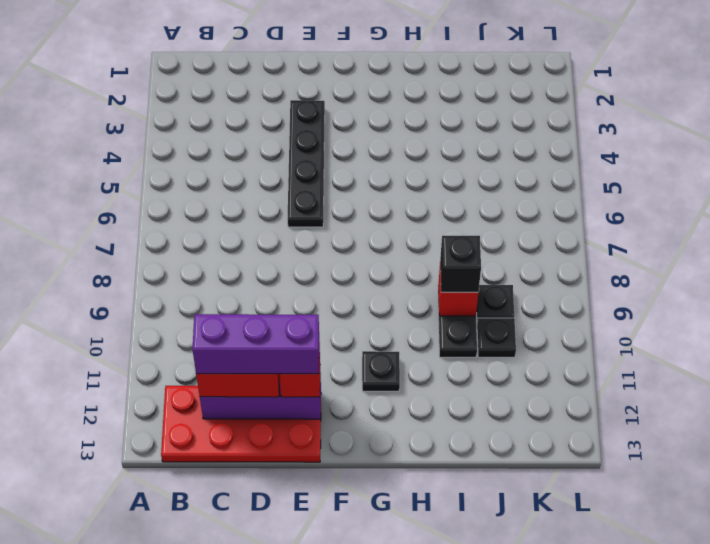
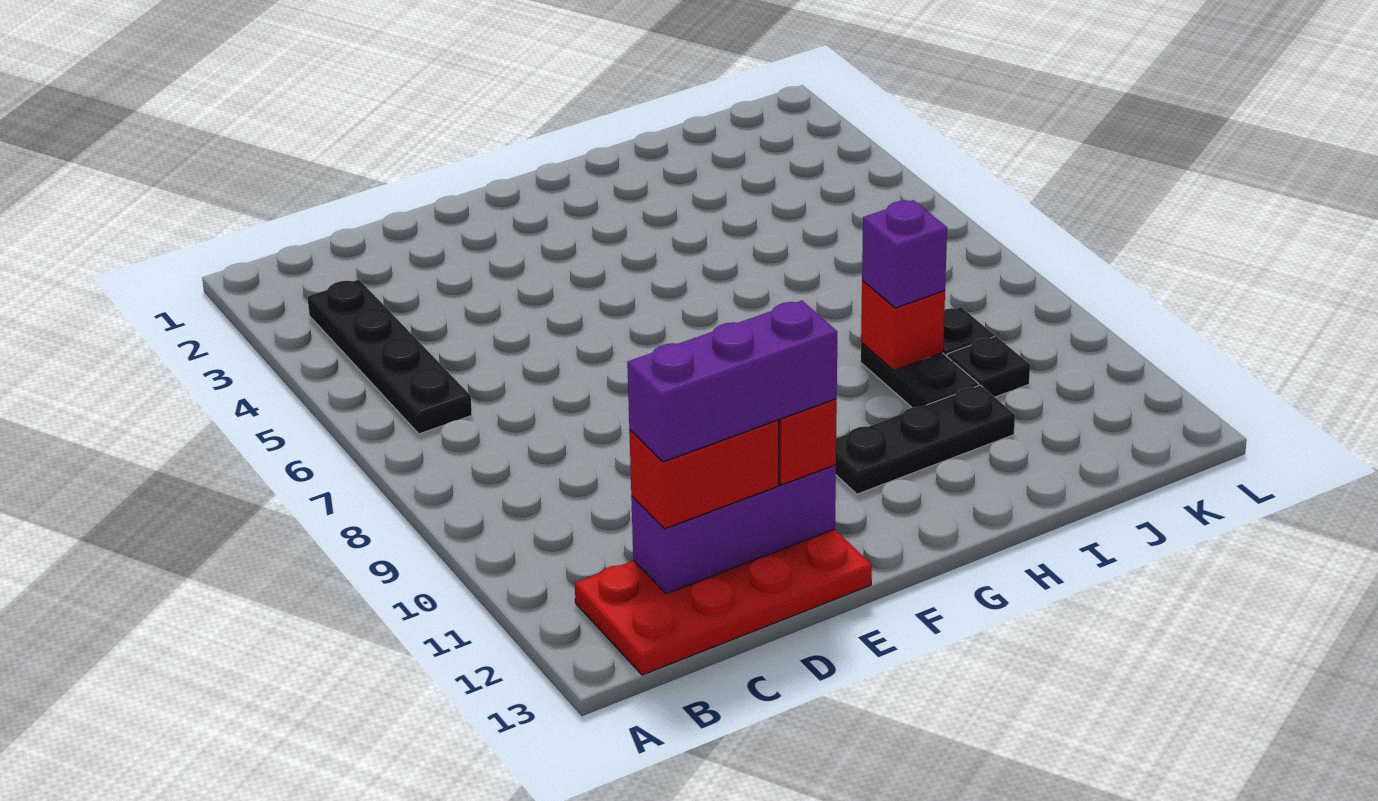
black 1x4 plate [288,100,325,227] -> black 1x4 plate moved to [308,280,472,434]
black 1x1 plate [362,351,400,391] -> black 1x3 plate [836,385,1015,494]
black 1x1 brick [440,236,481,292] -> purple 1x1 brick [862,200,947,308]

